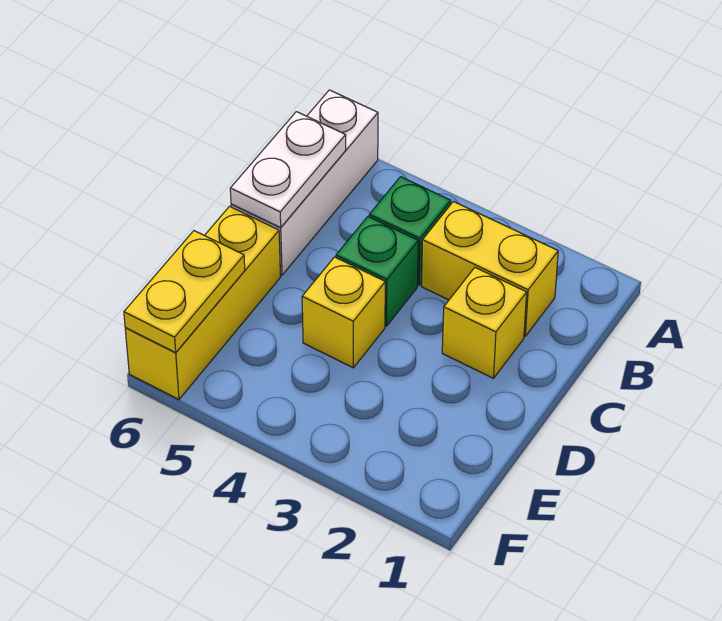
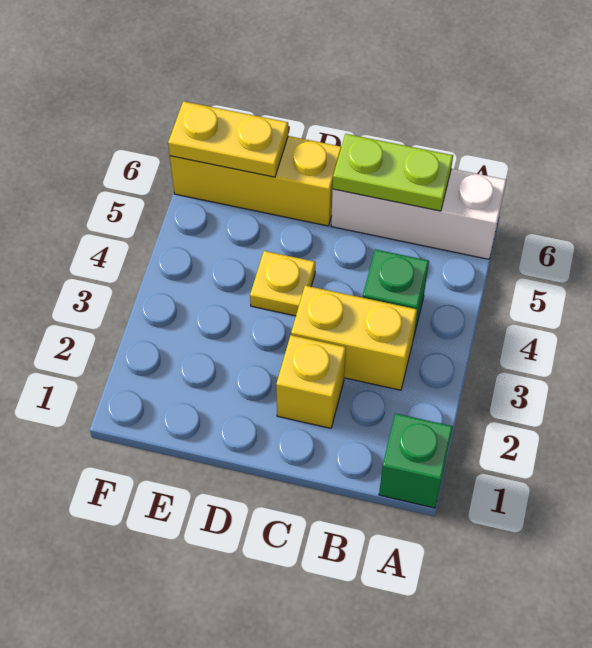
yellow 1x2 brick [421,201,558,336] -> yellow 1x2 brick turned to [291,286,417,390]
white 1x2 plate [230,112,346,228] -> lime 1x2 plate [333,134,453,211]
green 1x1 brick [336,217,418,326] -> green 1x1 brick moved to [379,413,453,508]
yellow 1x1 brick [302,257,385,368] -> yellow 1x1 plate [250,251,315,316]

